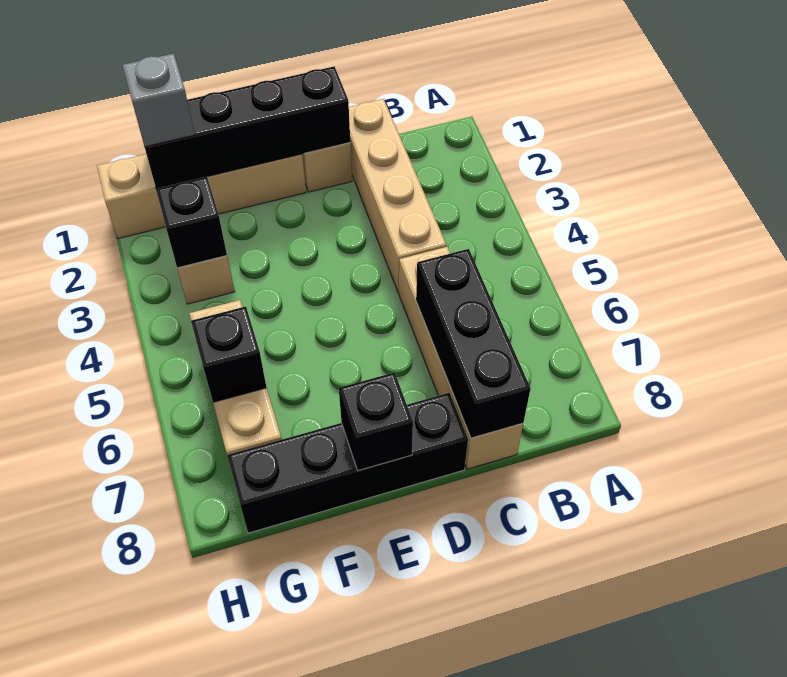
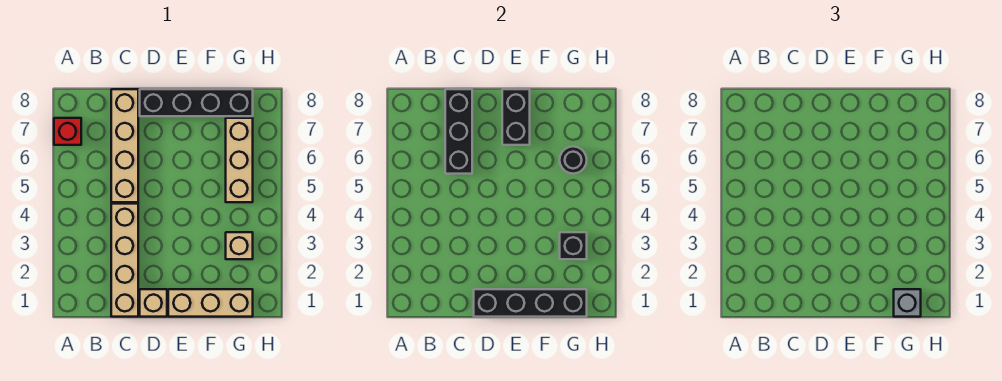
none -> red 1x1 brick [54,118,81,145]
tan 1x4 brick [97,154,306,239] -> tan 1x3 brick [168,289,253,317]
black 1x1 brick [339,372,413,471] -> black 1x2 brick [502,89,530,145]
black 1x1 brick [191,306,267,402] -> black 1x1 round brick [560,146,587,174]

